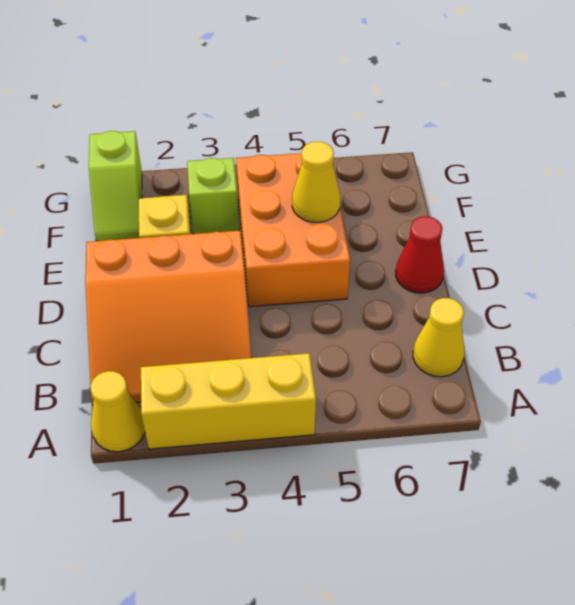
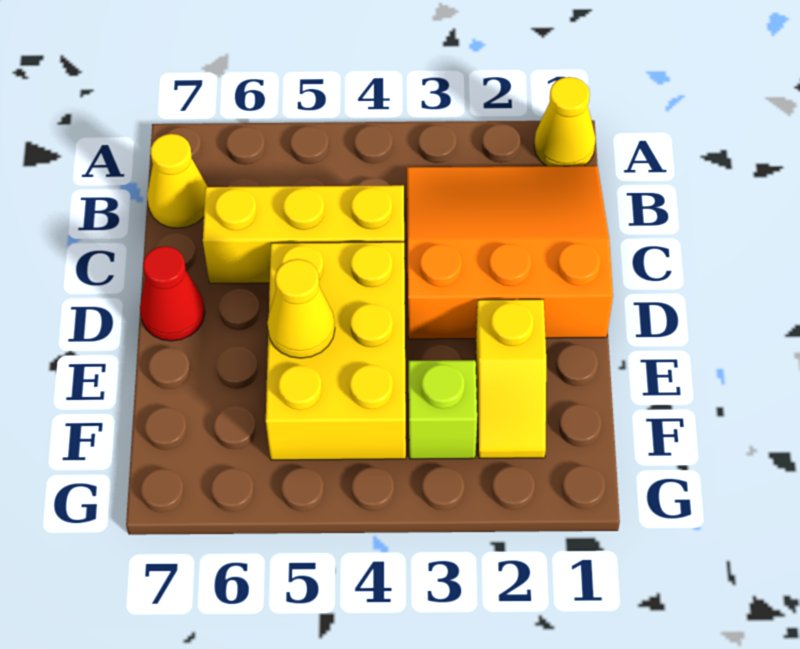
yellow 1x3 brick [141,353,316,449] -> yellow 1x3 brick moved to [203,185,405,283]
orange 2x3 brick [236,153,350,307] -> yellow 2x3 brick [266,242,406,460]
lime 1x2 slope [89,131,142,241] -> none

